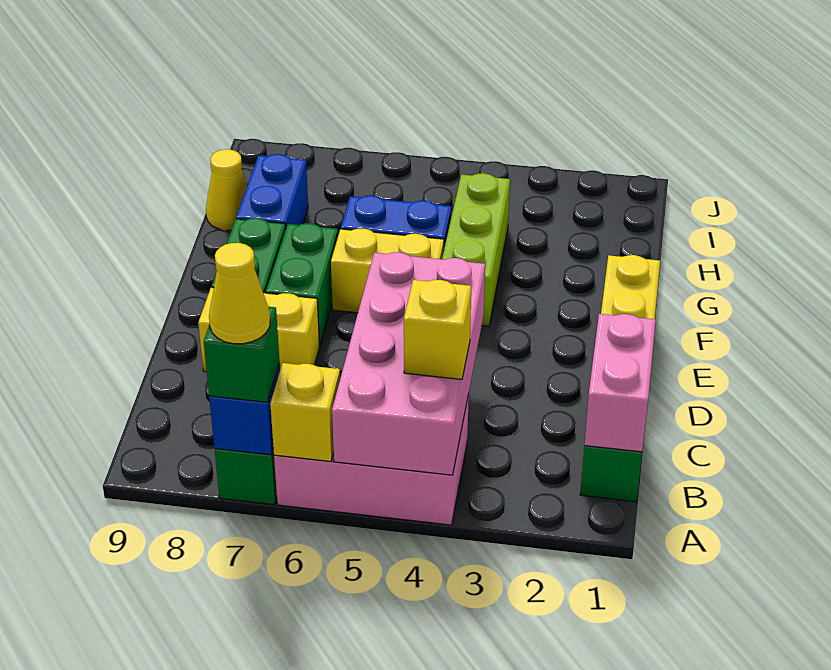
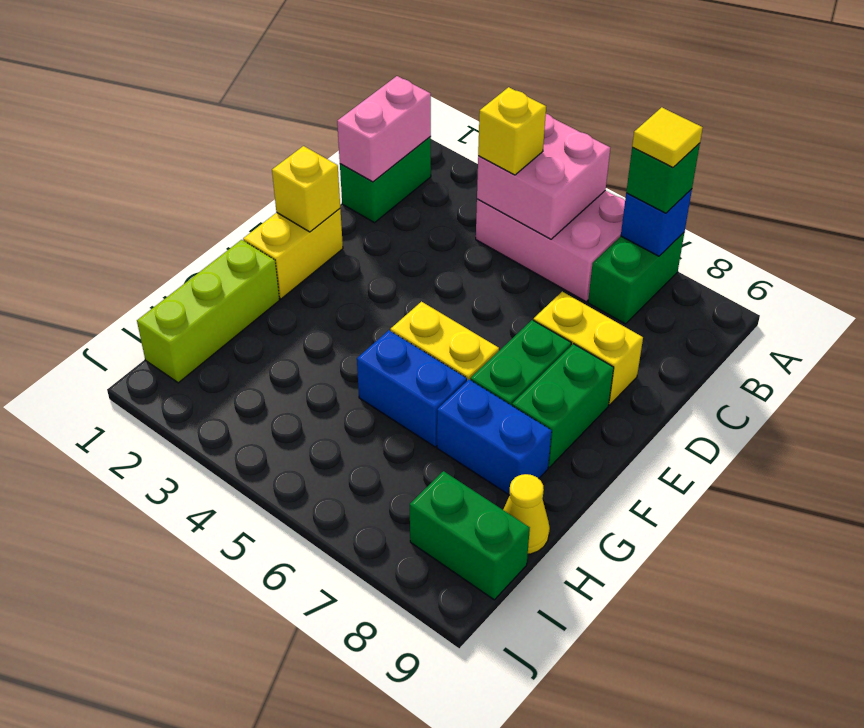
pink 2x4 brick [332,252,485,475] -> pink 2x2 brick [477,114,610,239]
yellow 1x1 brick [270,363,340,462] -> yellow 1x1 brick moved to [272,146,340,232]
yellow 1x1 cone [209,243,270,344] -> yellow 1x1 tile [632,107,703,167]
lime 1x3 brick [442,173,510,326] -> lime 1x3 brick moved to [137,240,280,383]
blue 1x2 brick [236,154,308,228] -> blue 1x2 brick turned to [437,380,552,495]
none -> green 1x2 brick [410,471,530,600]

